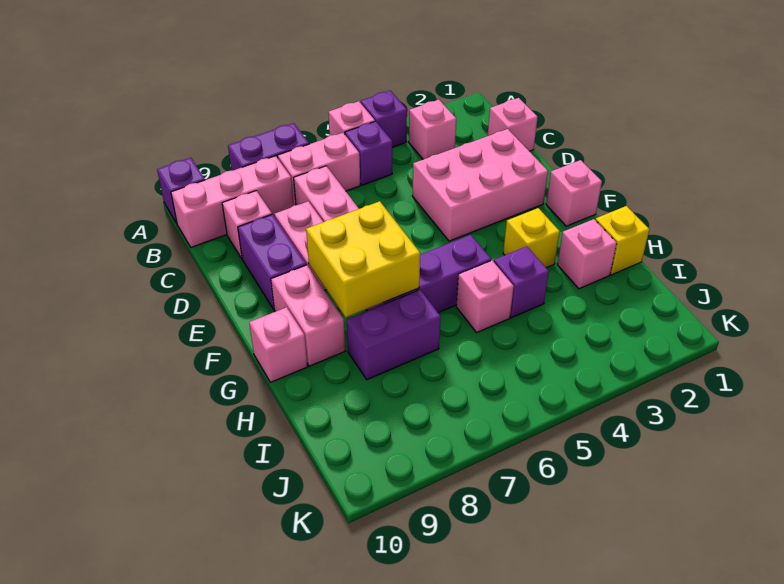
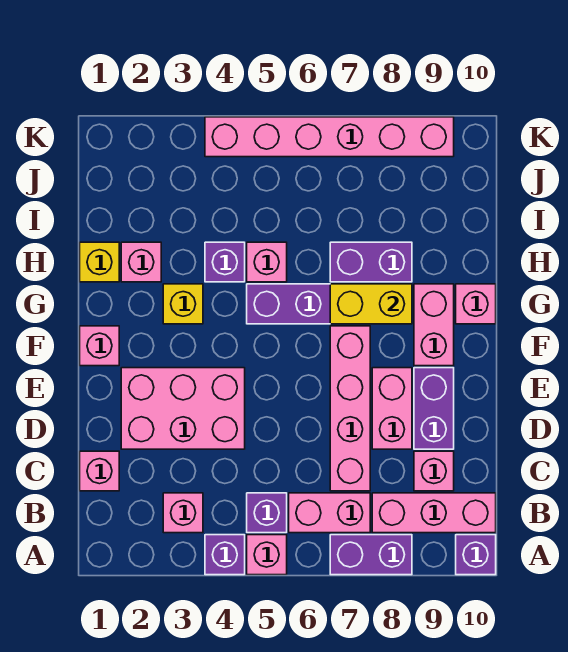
yellow 2x2 brick [306,201,420,317] -> yellow 1x2 brick [330,284,412,324]
none -> pink 1x6 brick [205,117,454,157]

